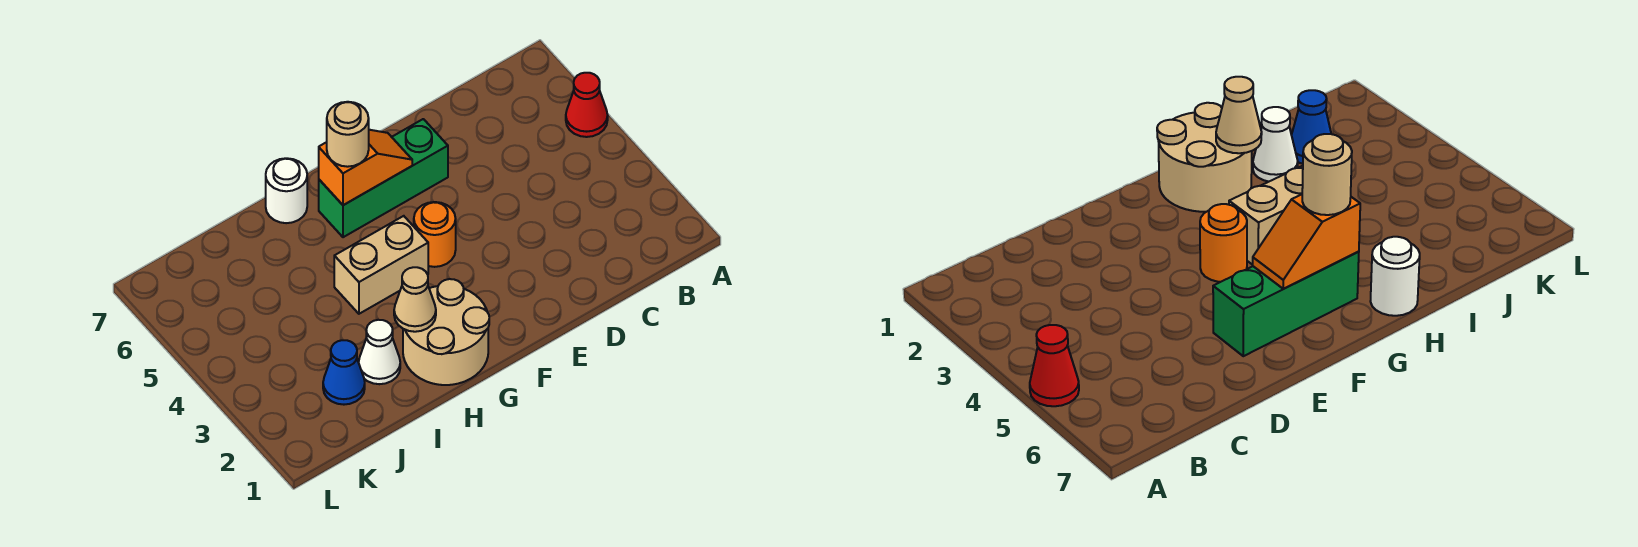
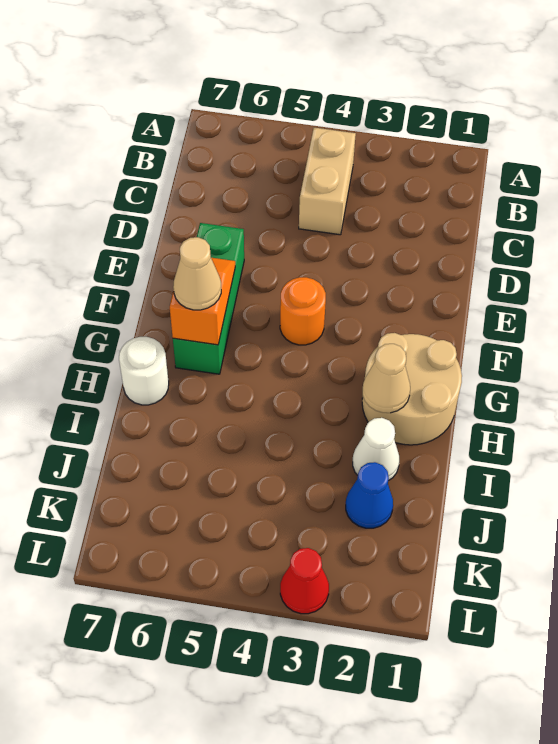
red 1x1 cone [566,73,608,137] -> red 1x1 cone moved to [280,548,329,614]
tan 1x2 brick [334,216,428,314] -> tan 1x2 brick moved to [299,128,356,235]
tan 1x1 round brick [327,102,369,167] -> tan 1x1 cone [173,237,221,310]

